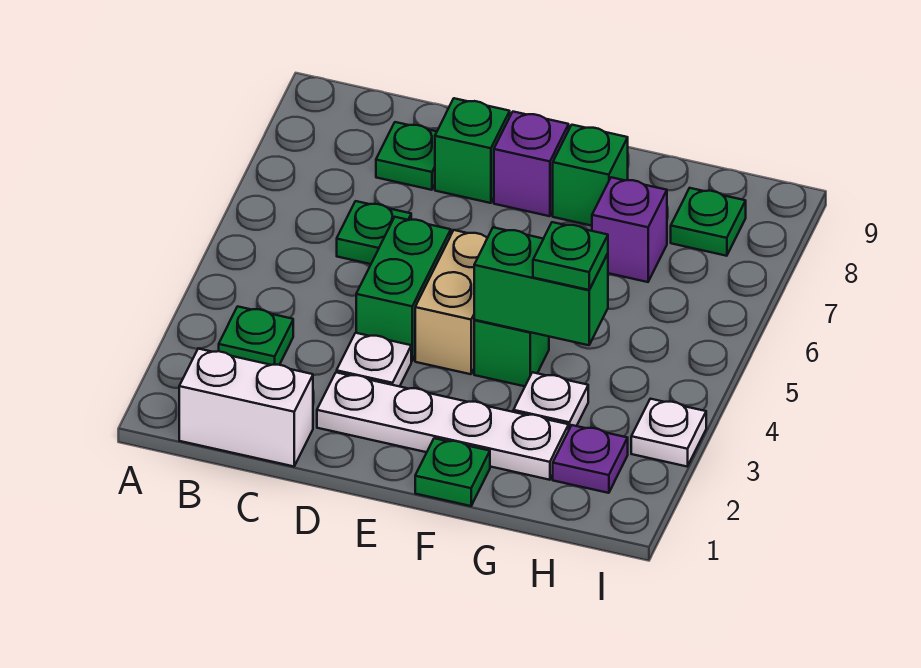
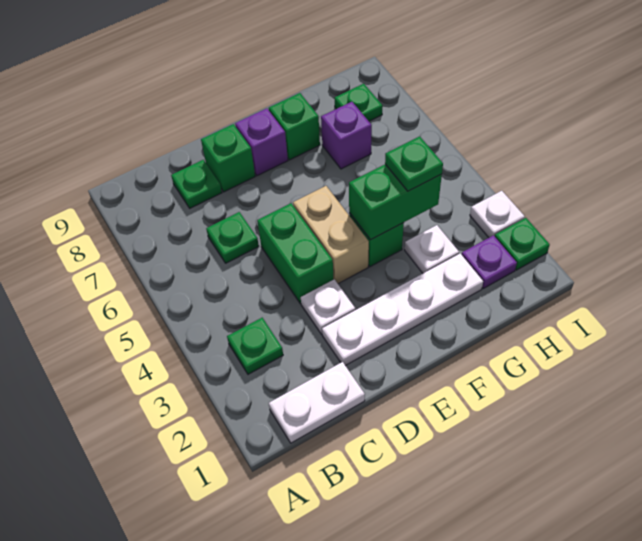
white 1x2 brick [179,349,313,466] -> white 1x2 plate [269,362,365,443]
green 1x1 plate [415,438,490,506] -> green 1x1 plate moved to [495,218,550,270]

